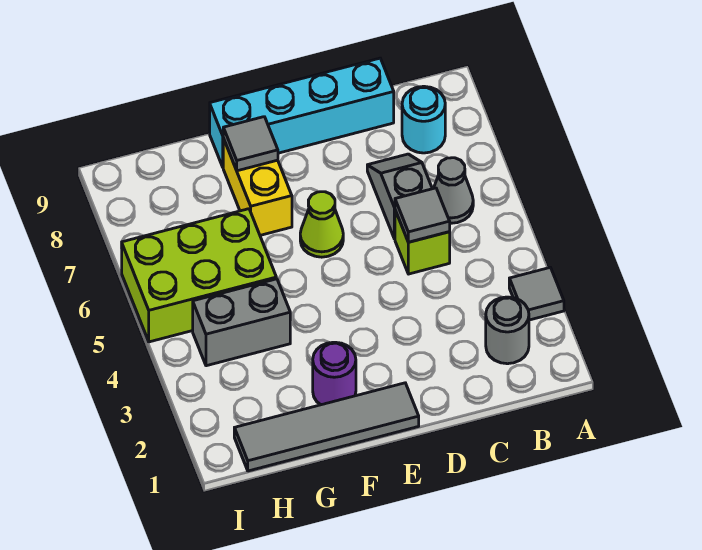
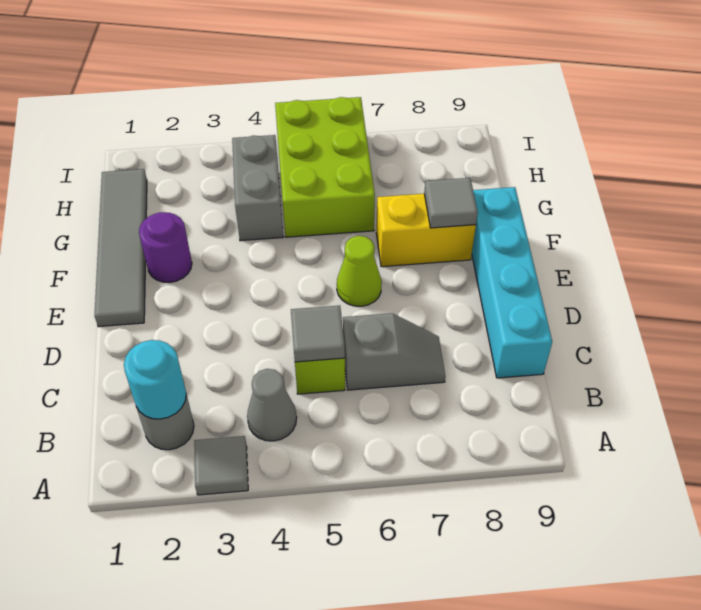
grey 1x1 cone [434,158,473,223] -> grey 1x1 cone moved to [247,369,297,441]
cyan 1x1 round brick [402,86,445,153] -> cyan 1x1 round brick moved to [124,340,186,419]

